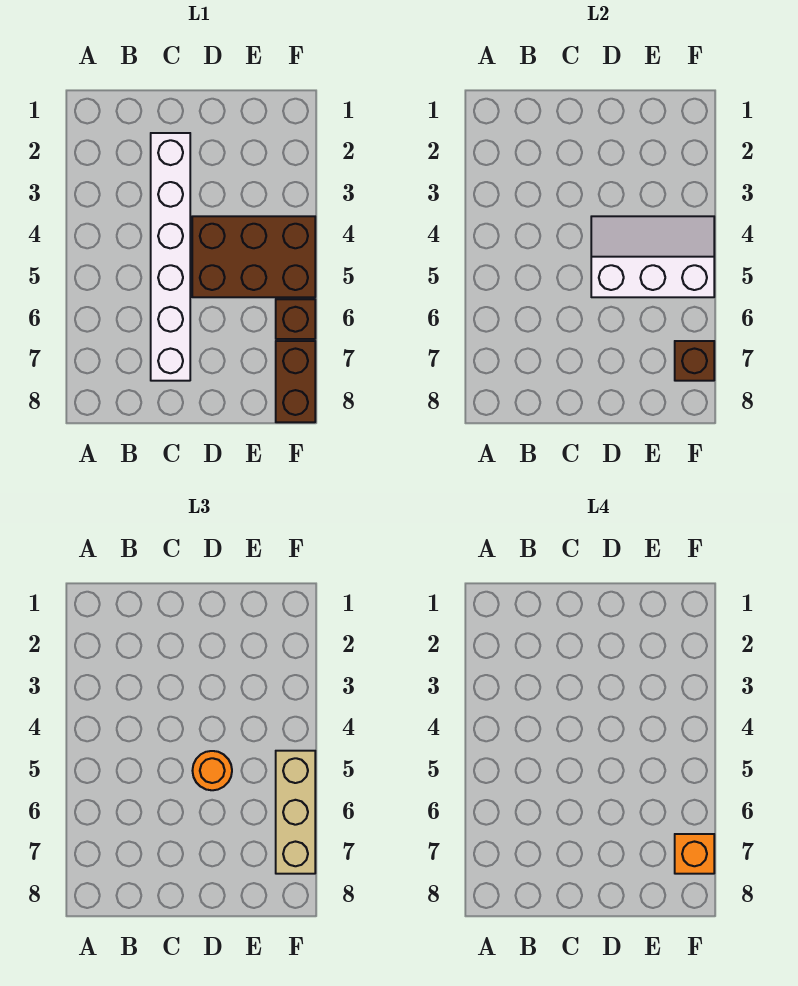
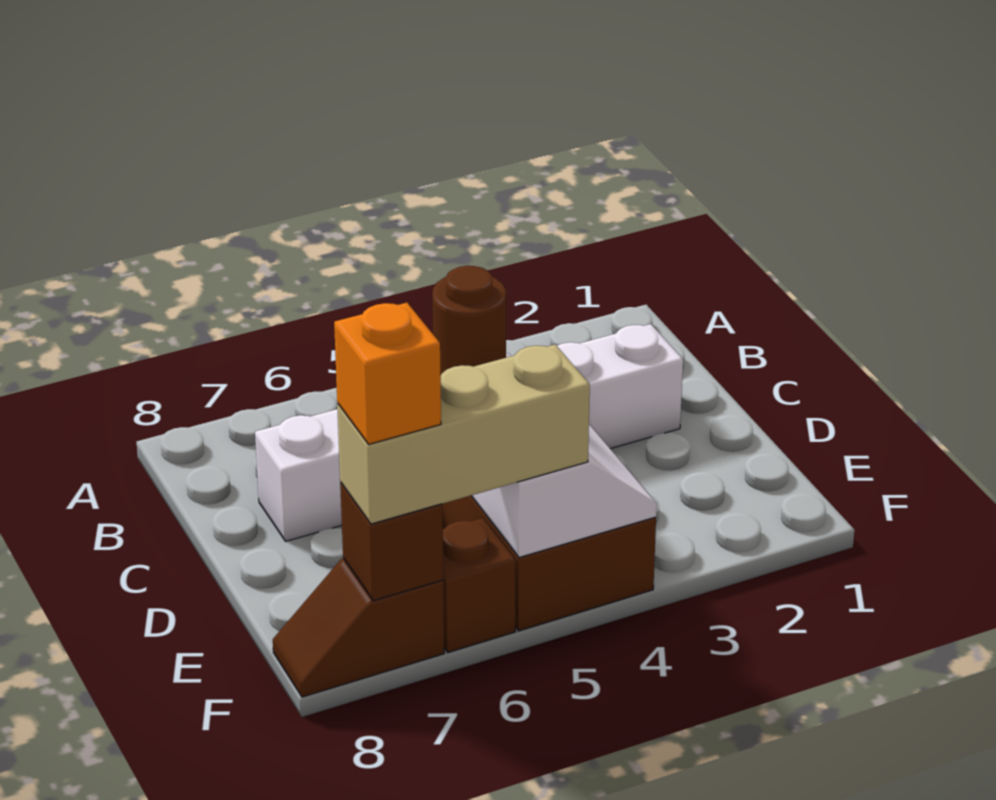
orange 1x1 round brick [192,751,232,790] -> brown 1x1 round brick [432,266,506,375]
brown 1x2 brick [276,341,315,422] -> brown 1x2 slope [273,558,444,697]

